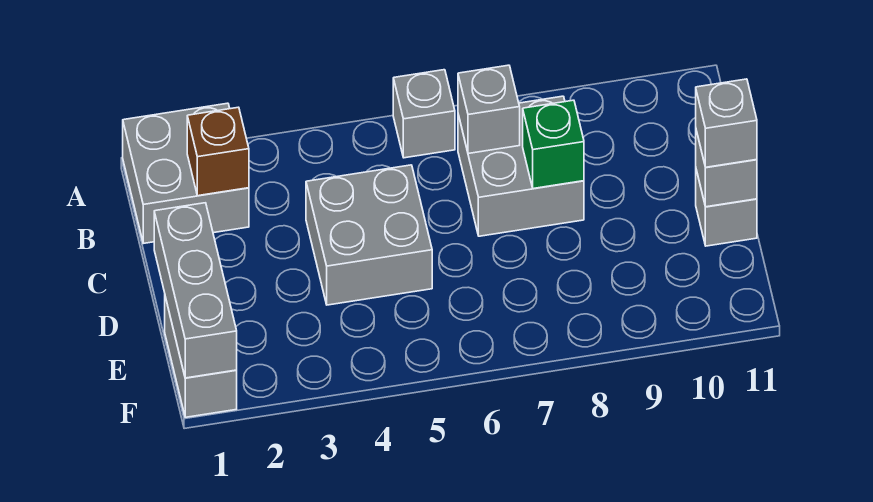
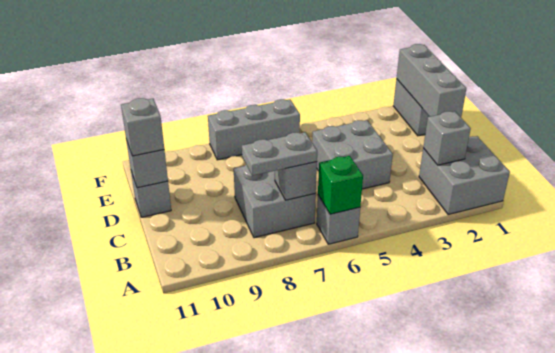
brown 1x1 brick [187,107,249,196] -> grey 1x1 brick [423,111,471,165]
none -> grey 1x2 plate [242,132,317,176]
green 1x1 brick [523,100,584,189] -> green 1x1 brick moved to [318,156,363,214]
none -> grey 1x3 brick [208,99,300,160]

